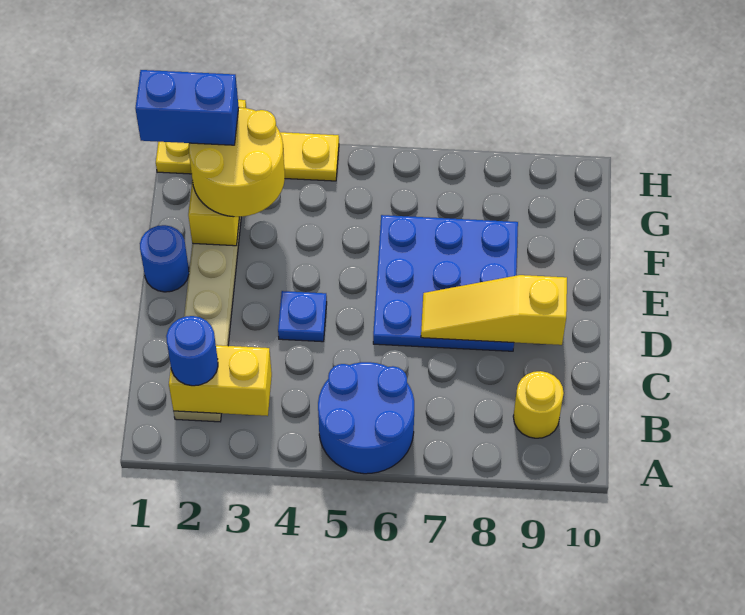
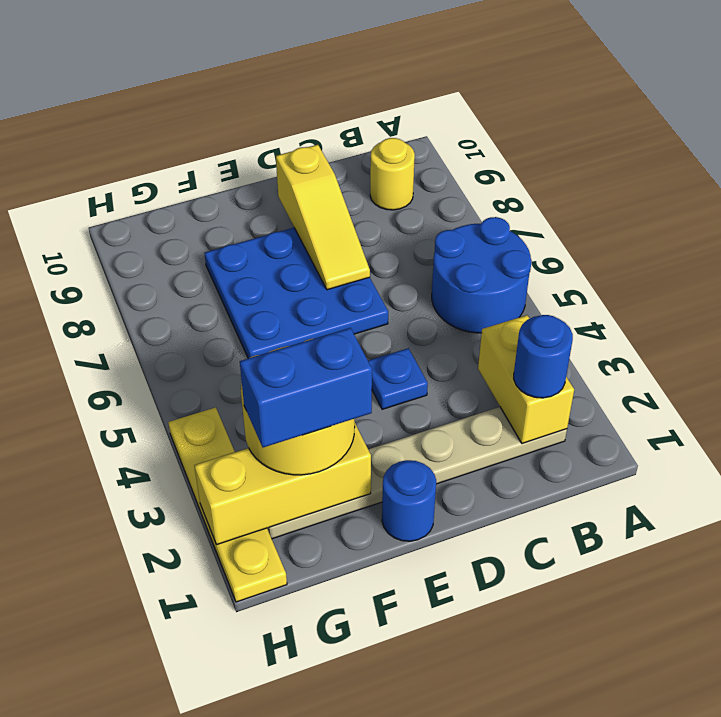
blue 1x2 brick [135,70,239,145] -> blue 1x2 brick turned to [240,328,372,447]

